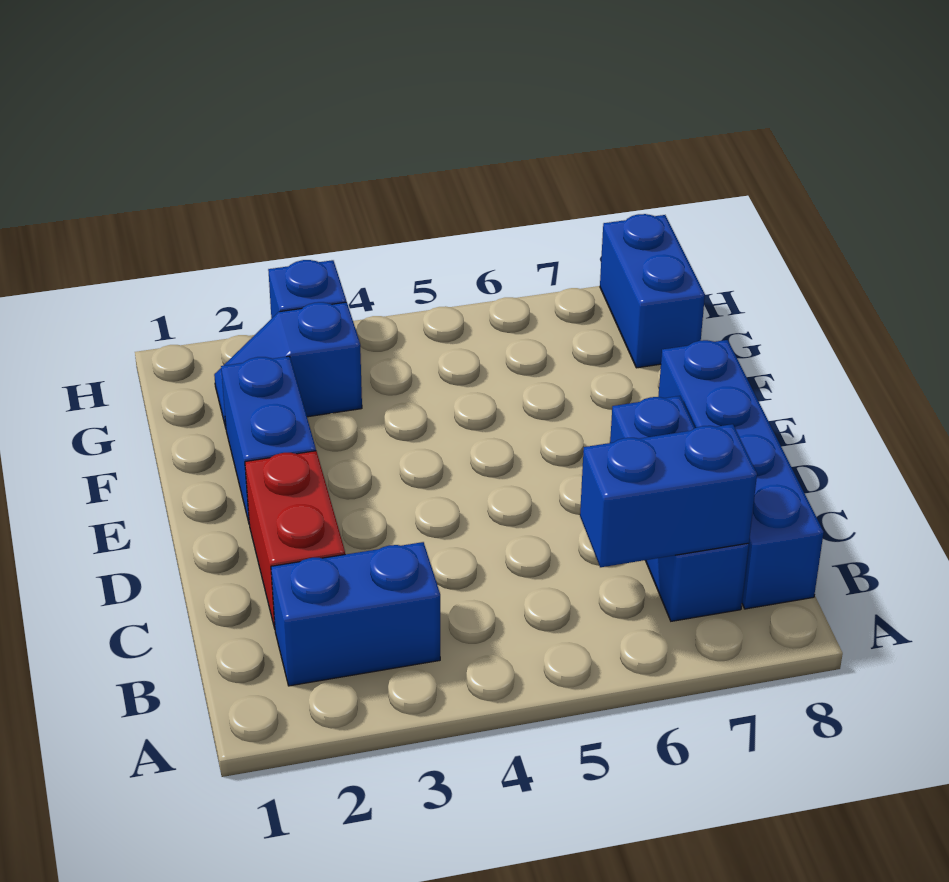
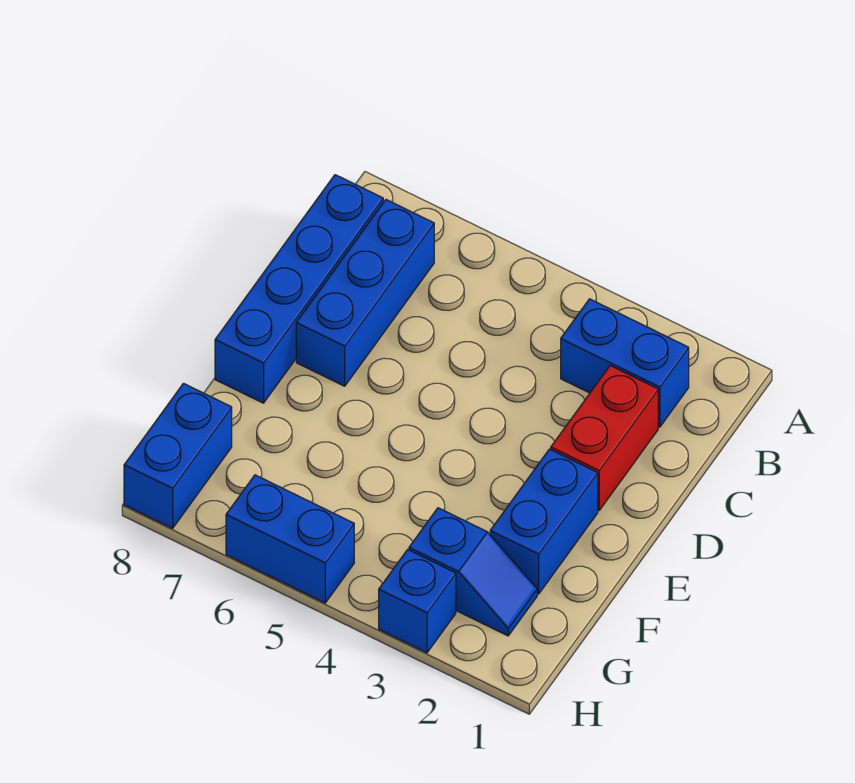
blue 1x2 brick [580,424,757,567] -> blue 1x2 brick moved to [226,475,354,603]

